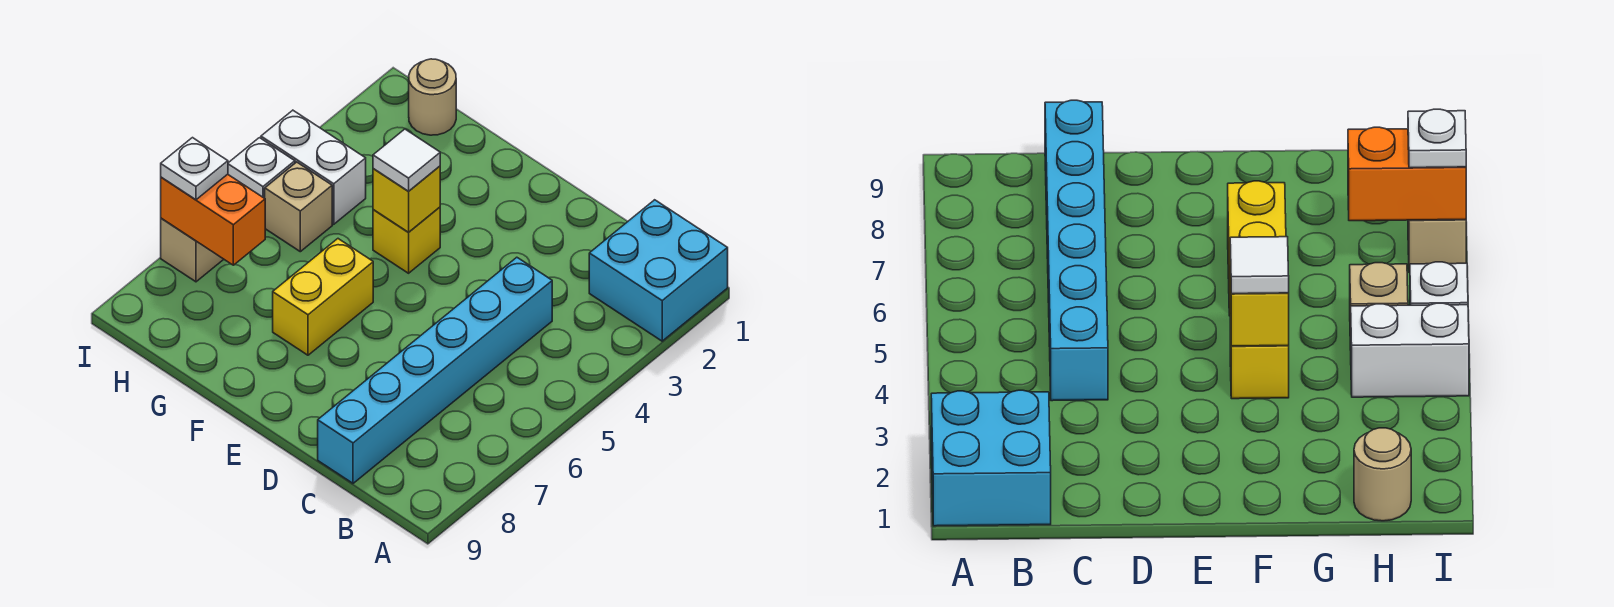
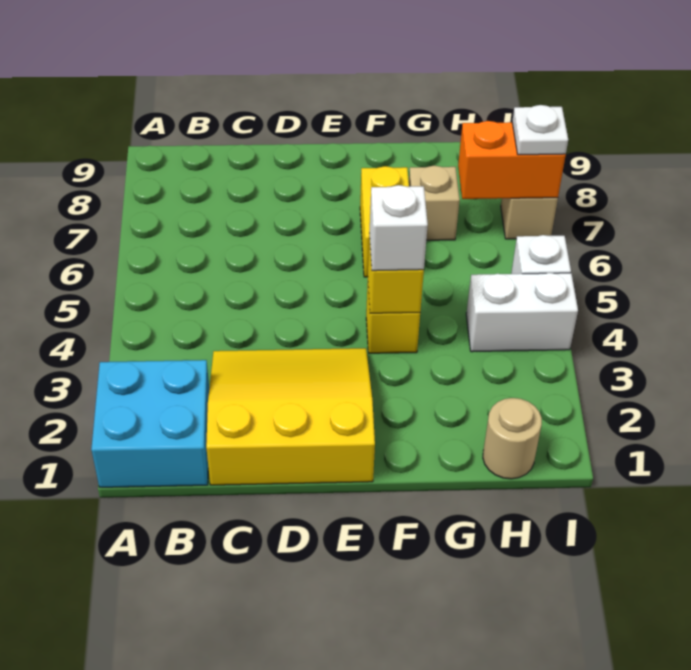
none -> yellow 3x3 slope [206,348,375,485]
cyan 1x6 brick [318,257,552,483] -> none
white 1x1 tile [373,129,440,192] -> white 1x1 brick [369,185,428,271]
tan 1x1 brick [265,162,332,252] -> tan 1x1 brick moved to [409,166,460,240]

